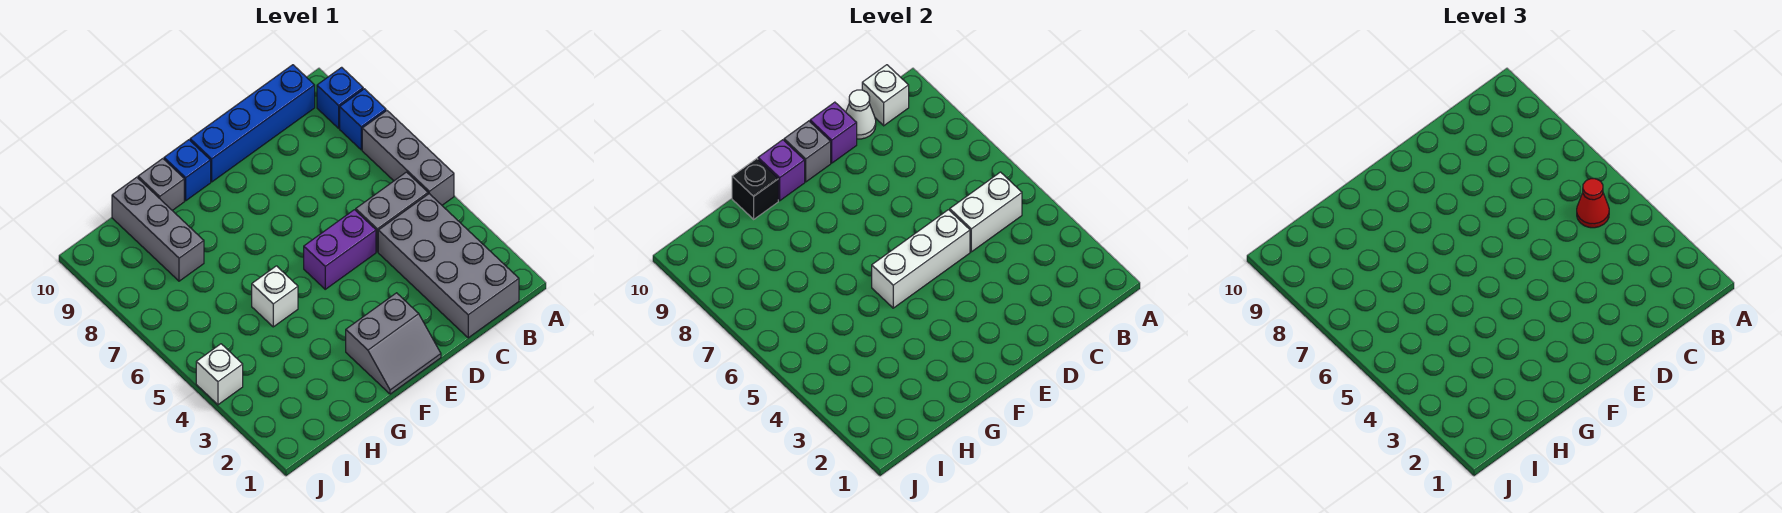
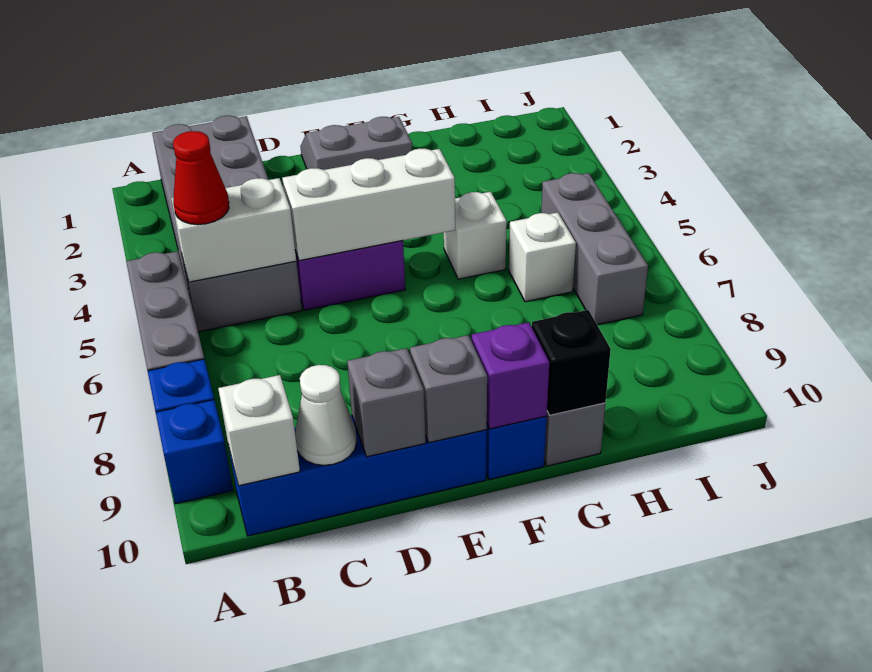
purple 1x1 brick [810,102,857,163] -> grey 1x1 brick [347,348,426,457]
grey 1x3 brick [112,177,204,281] -> grey 1x3 brick moved to [541,173,648,325]
white 1x1 brick [196,344,243,405] -> white 1x1 brick moved to [509,212,576,302]

